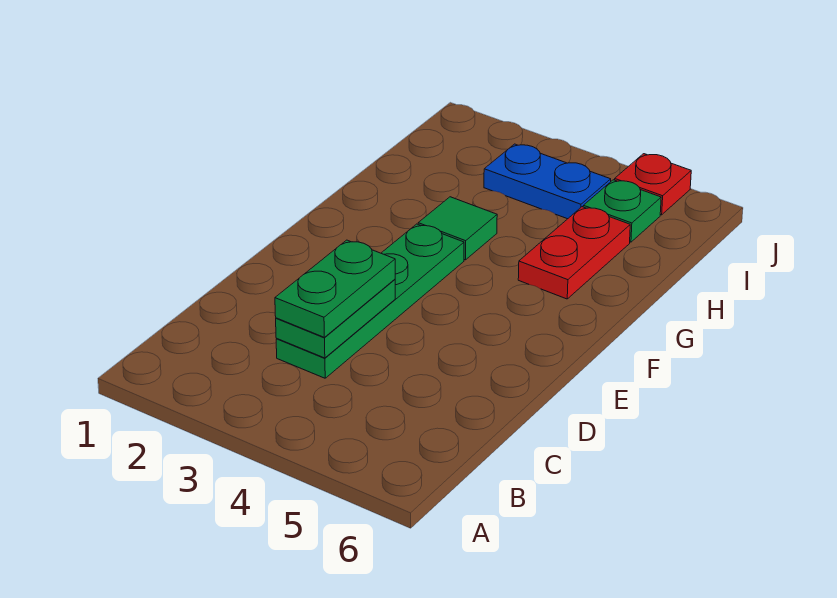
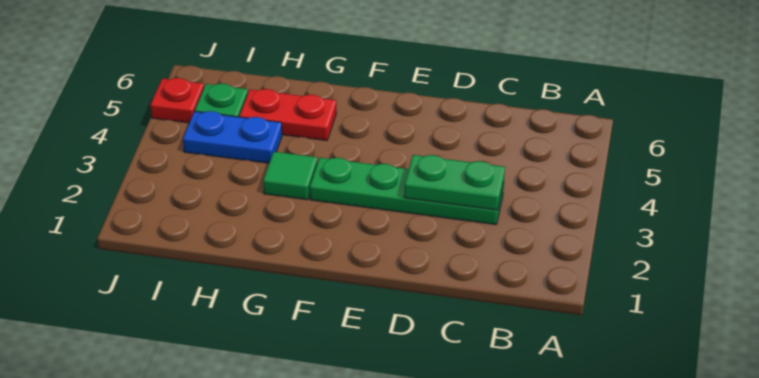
green 1x2 plate [275,240,395,337] -> none
blue 1x2 plate [484,144,611,219] -> blue 1x2 plate turned to [183,111,282,163]

